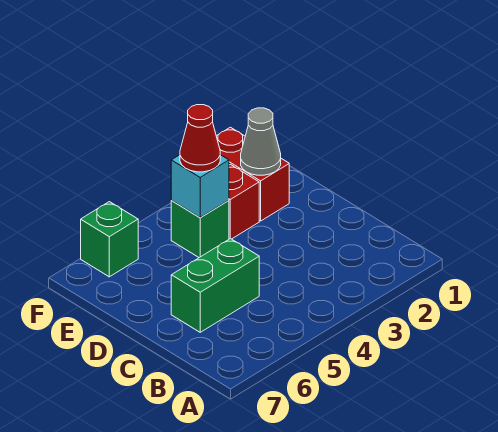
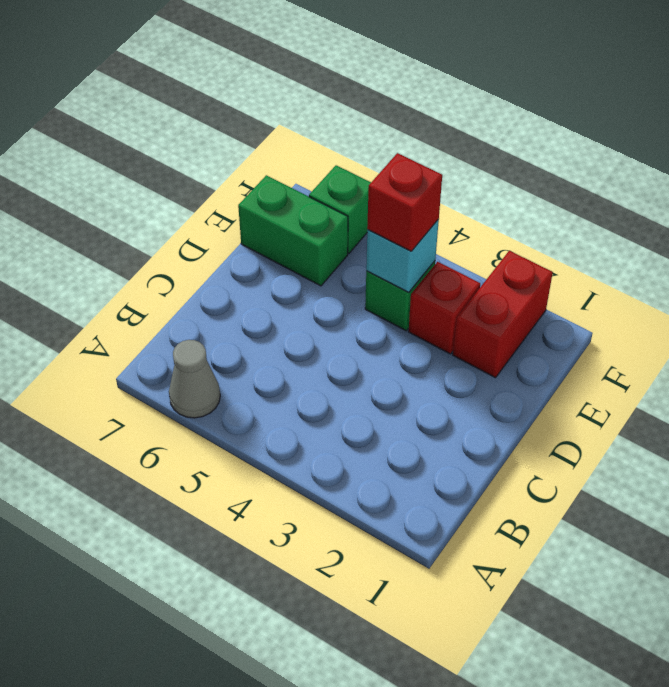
green 1x2 brick [171,239,259,332] -> green 1x2 brick moved to [238,175,348,286]
grey 1x1 cone [241,108,281,175] -> grey 1x1 cone moved to [169,340,220,418]
red 1x1 cone [180,105,220,172] -> red 1x1 brick [367,153,442,251]

